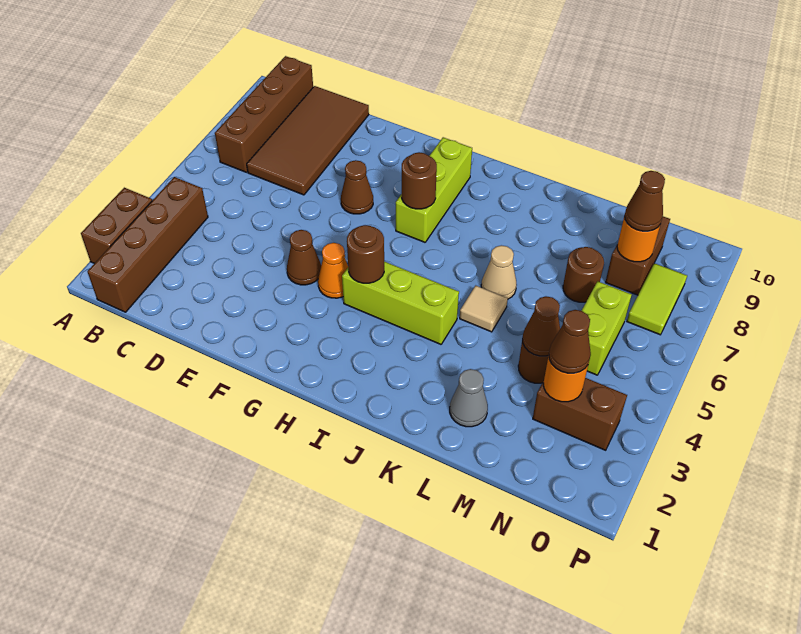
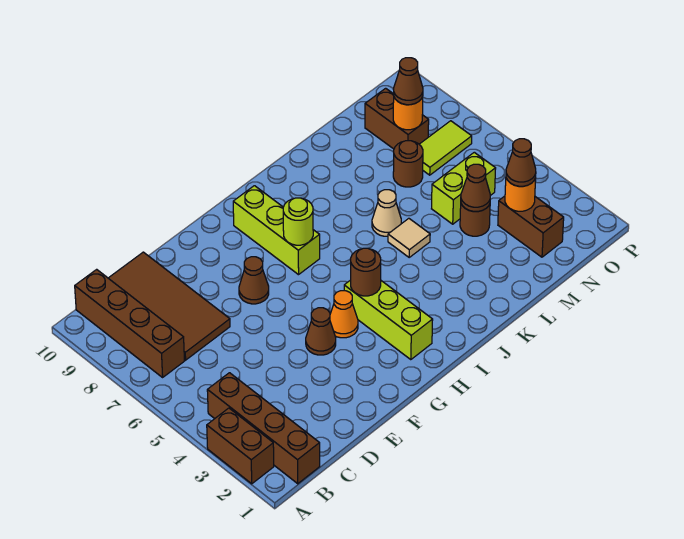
lime 1x3 brick [342,261,459,344] -> lime 1x3 brick turned to [344,280,433,360]
brown 1x1 round brick [402,152,437,209] -> lime 1x1 round brick [283,198,313,245]
grey 1x1 cone [450,369,488,427] -> none
brown 1x2 brick [533,378,627,450] -> brown 1x2 brick turned to [498,196,564,257]
lime 1x2 brick [582,281,632,375] -> lime 1x2 brick turned to [432,152,496,224]
lime 1x2 tile [627,263,687,335] -> lime 1x2 tile turned to [419,121,472,175]

